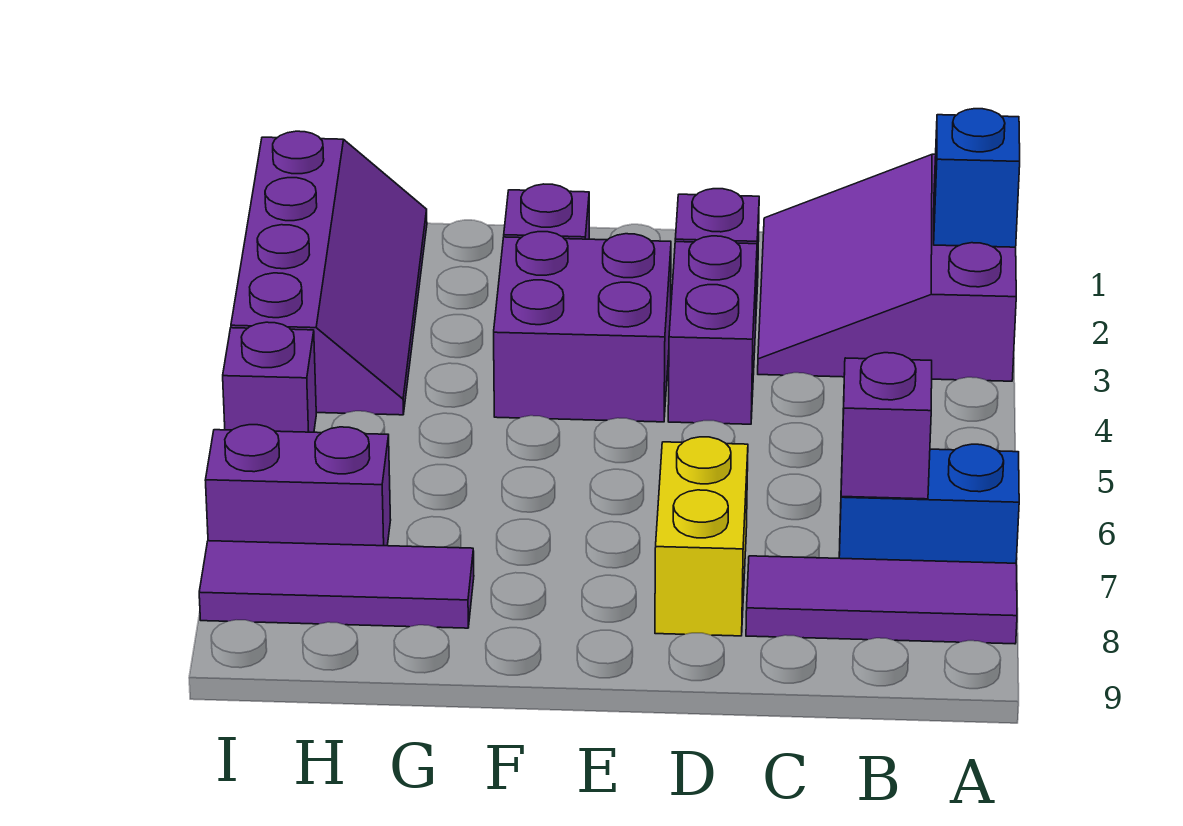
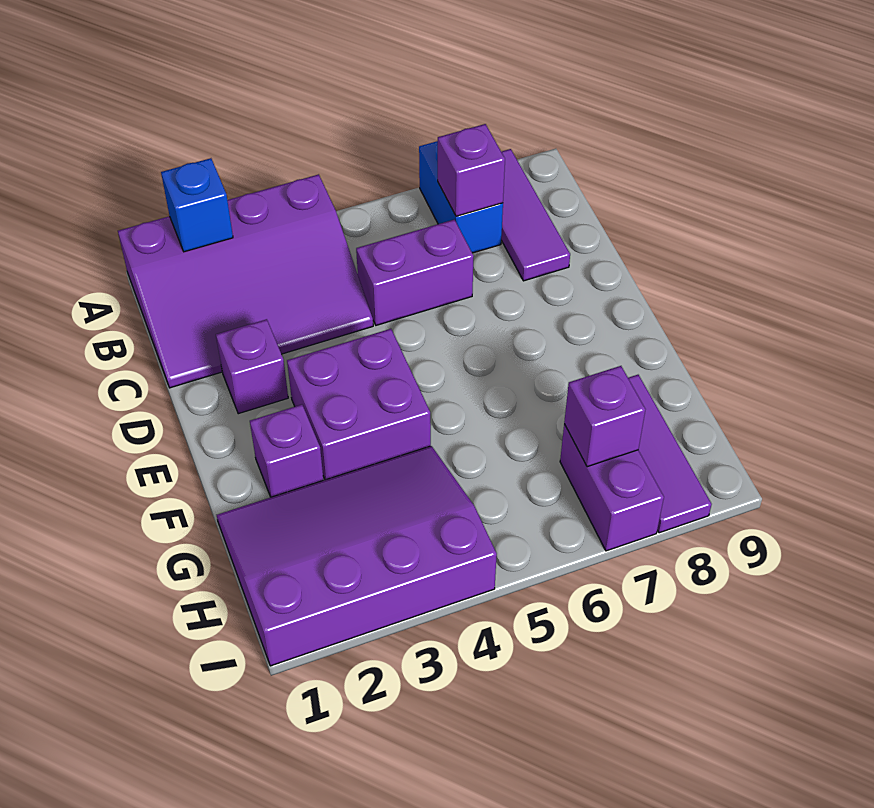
purple 3x3 slope [758,154,1016,381] -> purple 3x4 slope [118,174,373,388]
purple 1x2 brick [668,236,757,424] -> purple 1x2 brick moved to [356,220,474,325]
yellow 1x2 brick [655,437,748,636] -> none
purple 2x4 slope [231,131,427,415] -> purple 3x4 slope [217,446,497,666]
purple 1x1 brick [223,322,316,432] -> purple 1x1 brick moved to [564,366,645,467]

